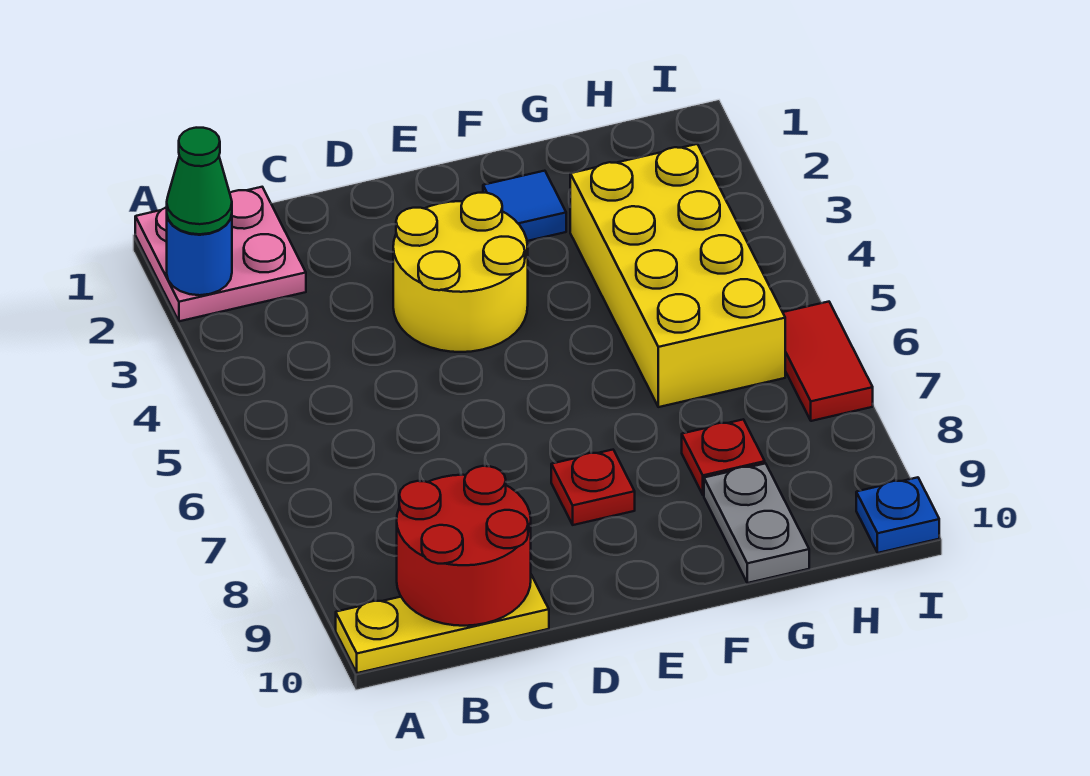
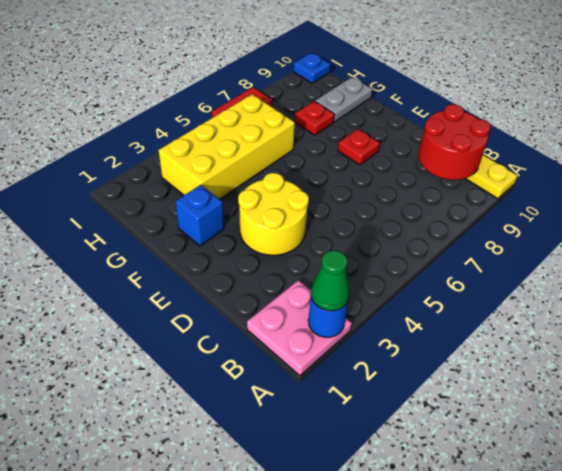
blue 1x1 tile [483,171,566,241] -> blue 1x1 brick [176,185,224,246]

